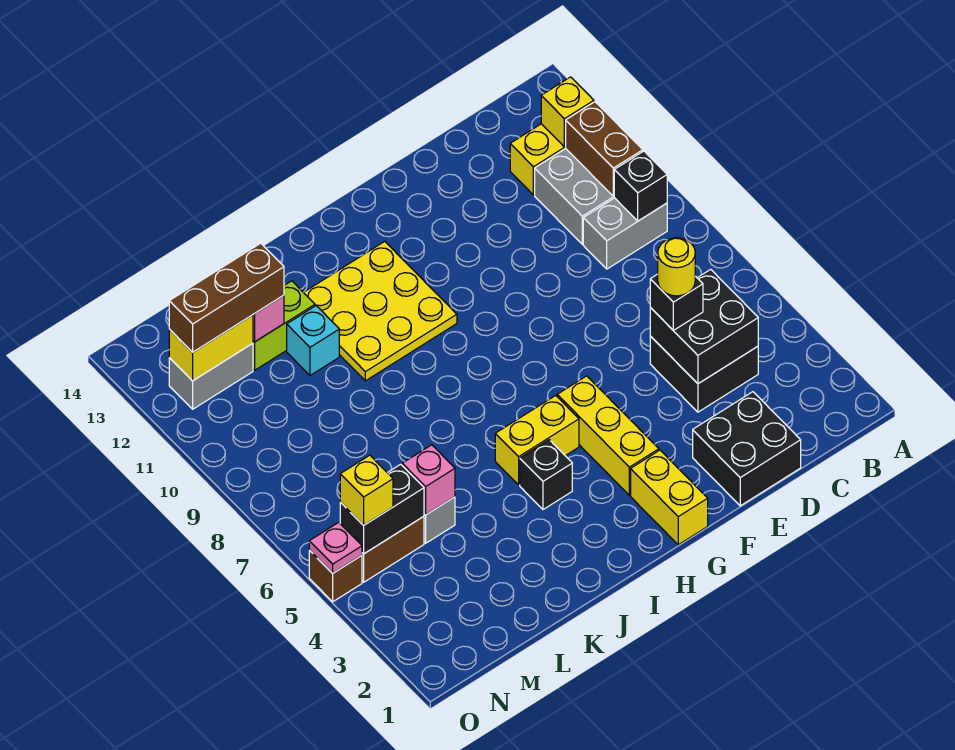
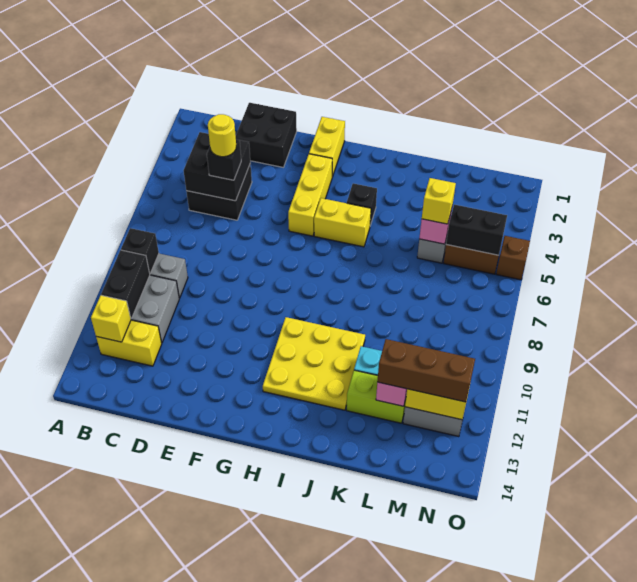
brown 1x2 brick [565,102,643,196] -> black 1x2 brick [101,250,150,318]
yellow 1x1 brick [340,455,393,525] -> yellow 1x1 brick moved to [422,178,456,224]
pink 1x1 plate [309,522,362,573] -> none

